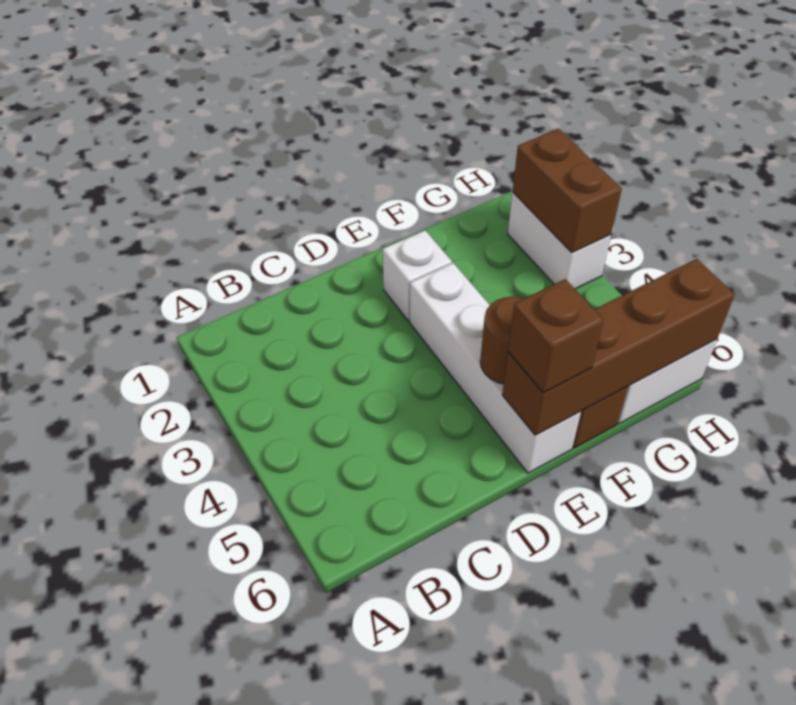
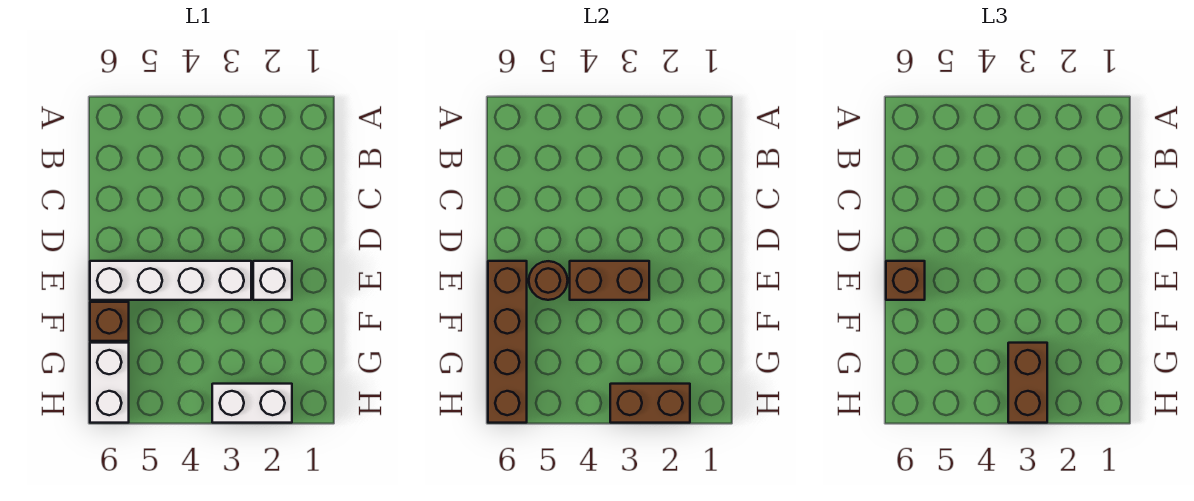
none -> brown 1x2 brick [570,261,649,300]
none -> brown 1x2 brick [1008,343,1047,423]

